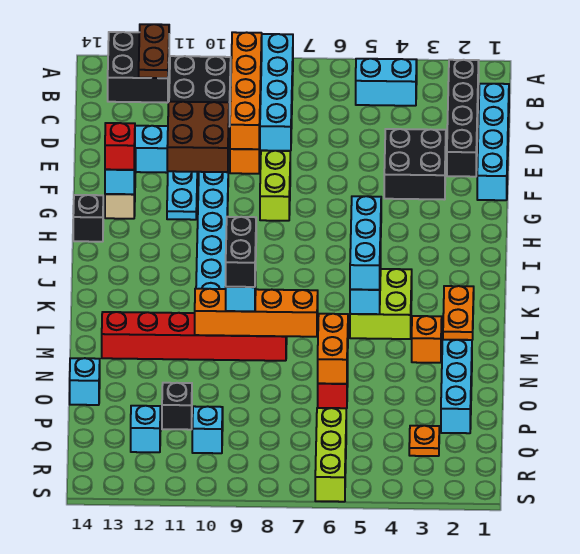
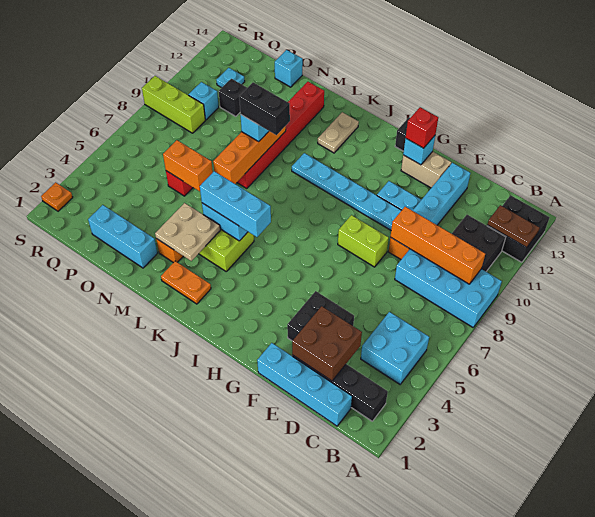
cyan 1x2 brick [356,59,417,106] -> cyan 2x2 brick [361,312,429,384]
brown 2x2 brick [167,102,229,172] -> brown 2x2 brick moved to [292,306,362,381]
none -> tan 1x2 plate [318,112,359,153]
none -> tan 2x2 plate [155,203,220,261]
orange 1x1 plate [409,426,439,456] -> orange 1x1 plate moved to [41,182,73,211]
lime 1x3 brick [315,408,346,502] -> lime 1x3 brick moved to [142,76,205,133]
cyan 1x1 brick [131,406,161,452] -> cyan 1x1 plate [216,68,245,88]

